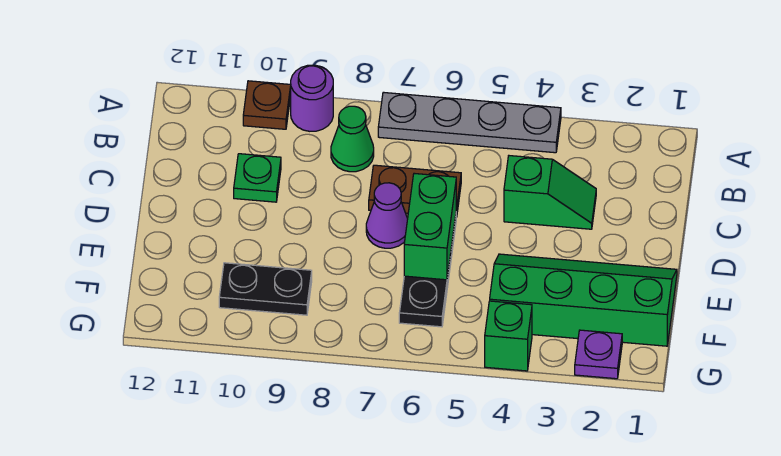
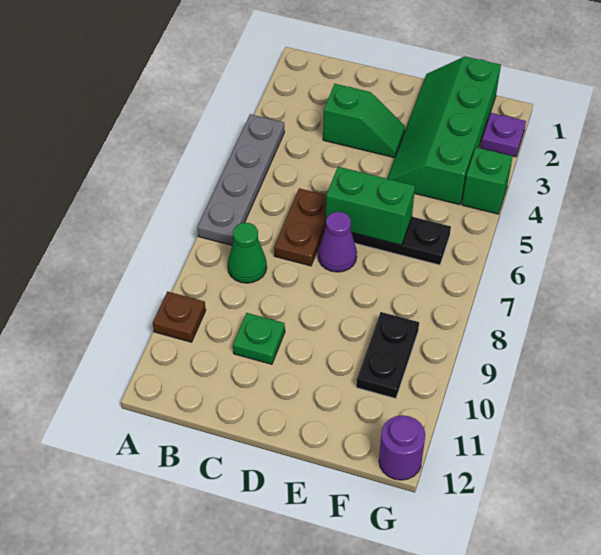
purple 1x1 round brick [291,65,333,131] -> purple 1x1 round brick moved to [379,415,425,480]
green 1x2 slope [504,156,596,229] -> green 1x2 slope turned to [323,84,405,158]

